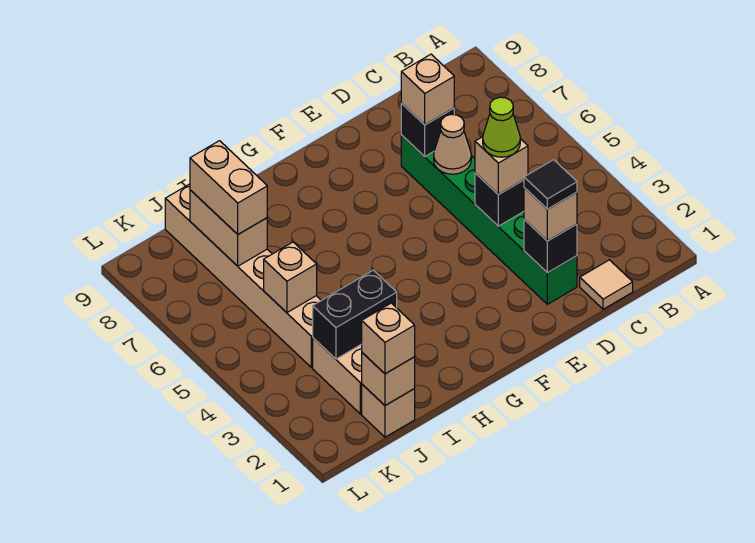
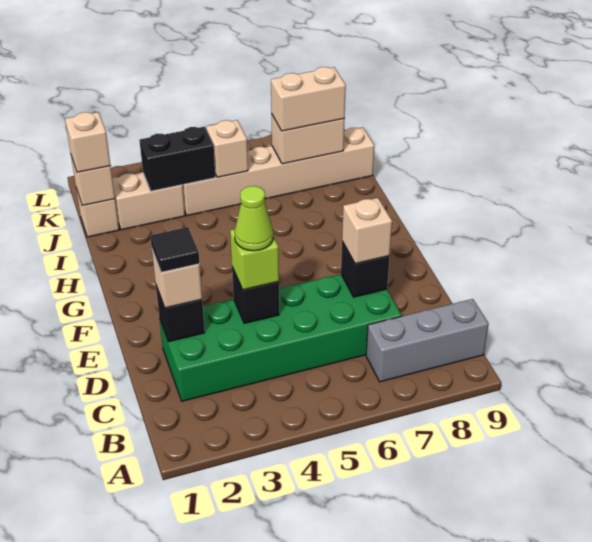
none -> grey 1x3 brick [366,299,489,382]
tan 1x1 tile [580,260,633,309] -> none
green 1x6 brick [401,135,577,304] -> green 2x6 brick [159,274,402,401]
tan 1x1 brick [475,137,528,195] -> lime 1x1 brick [230,229,279,290]
tan 1x1 cone [434,114,471,174] -> none
black 1x2 brick [313,270,397,359] -> black 1x2 brick turned to [139,127,215,191]

